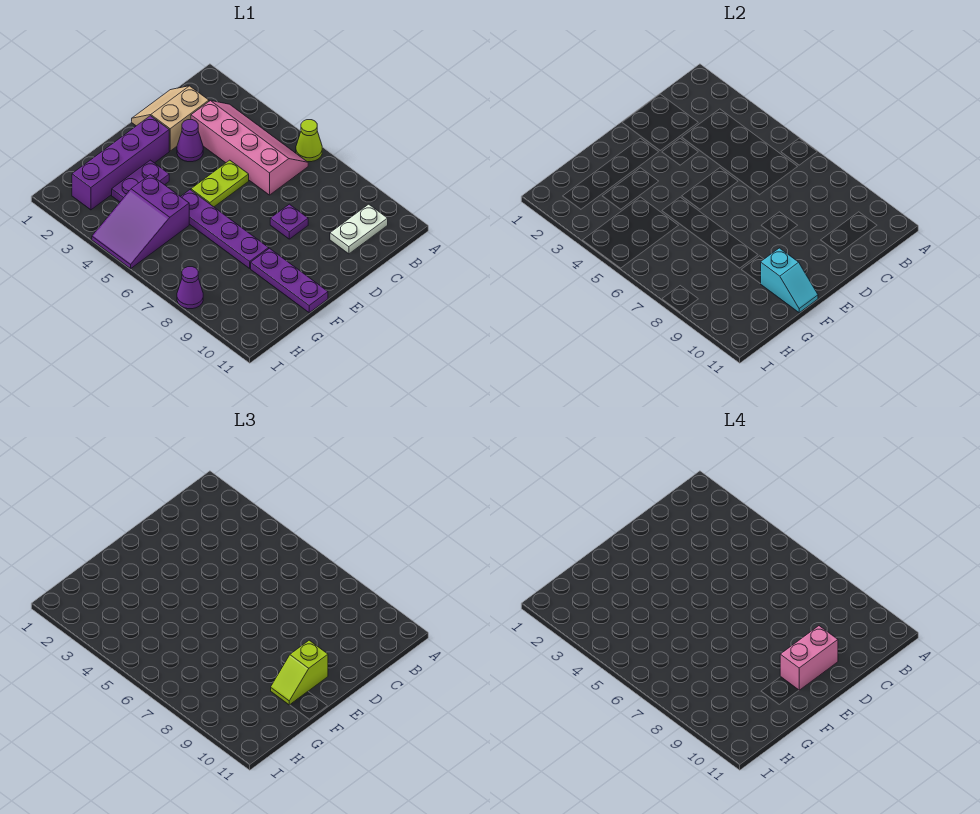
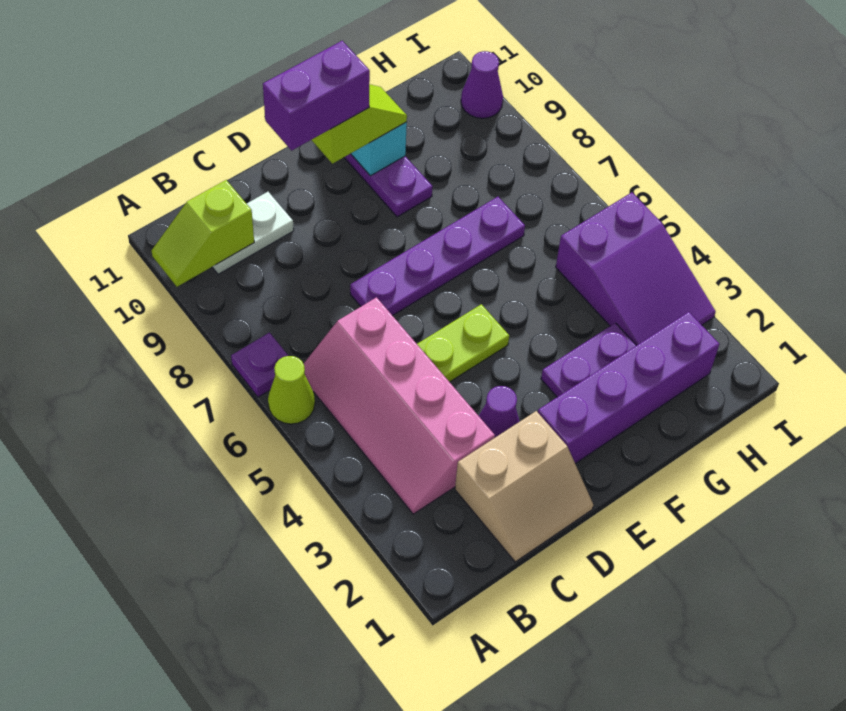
none -> lime 1x2 slope [151,180,254,287]
purple 1x1 plate [270,204,308,239] -> purple 1x1 plate moved to [231,333,288,397]
pink 1x2 brick [780,626,838,690] -> purple 1x2 brick [263,41,370,150]
purple 1x4 plate [181,190,269,268] -> purple 1x4 plate turned to [350,197,525,316]
purple 2x3 slope [92,175,189,269] -> purple 2x3 slope turned to [556,192,716,346]
purple 1x1 cone [177,267,203,309] -> purple 1x1 cone moved to [461,51,503,118]

